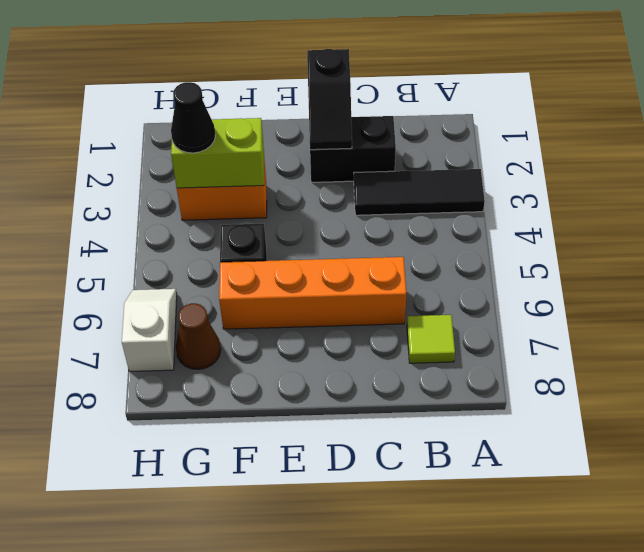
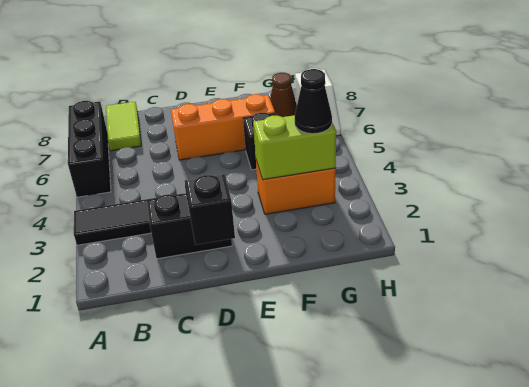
none -> black 1x3 brick [68,101,111,197]
lime 1x1 tile [407,315,455,363] -> lime 1x2 tile [106,102,141,151]
orange 1x4 brick [219,257,406,329] -> orange 1x3 brick [171,94,275,160]

